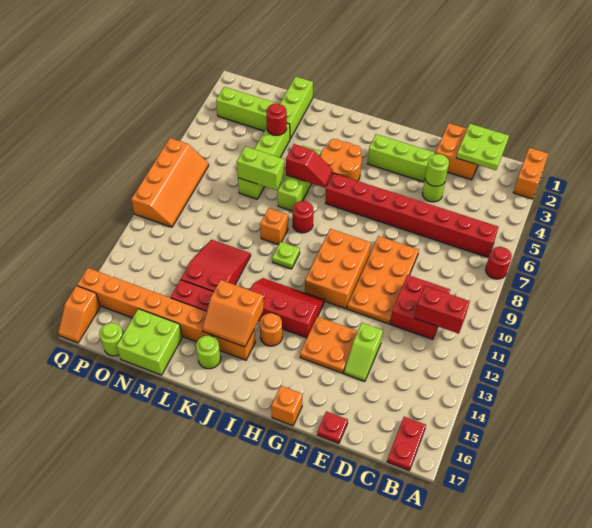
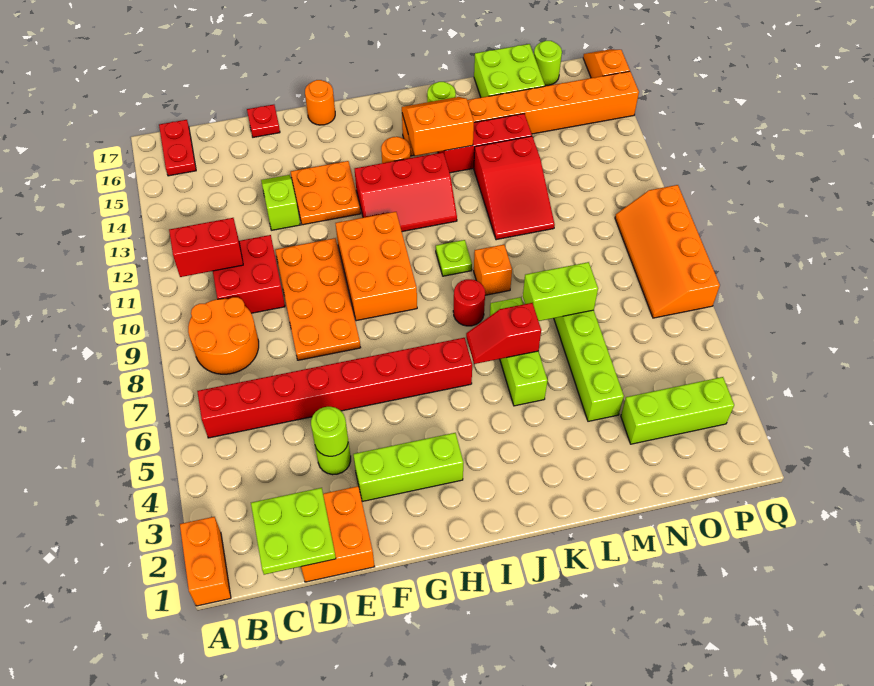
red 1x1 round brick [486,247,512,279] -> none
orange 1x1 brick [271,386,302,426] -> orange 1x1 round brick [305,80,335,125]
orange 2x2 round brick [320,139,362,185] -> orange 2x2 round brick moved to [188,297,259,374]
lime 1x3 brick [280,77,313,139] -> none
red 1x1 round brick [266,103,287,135] -> none

